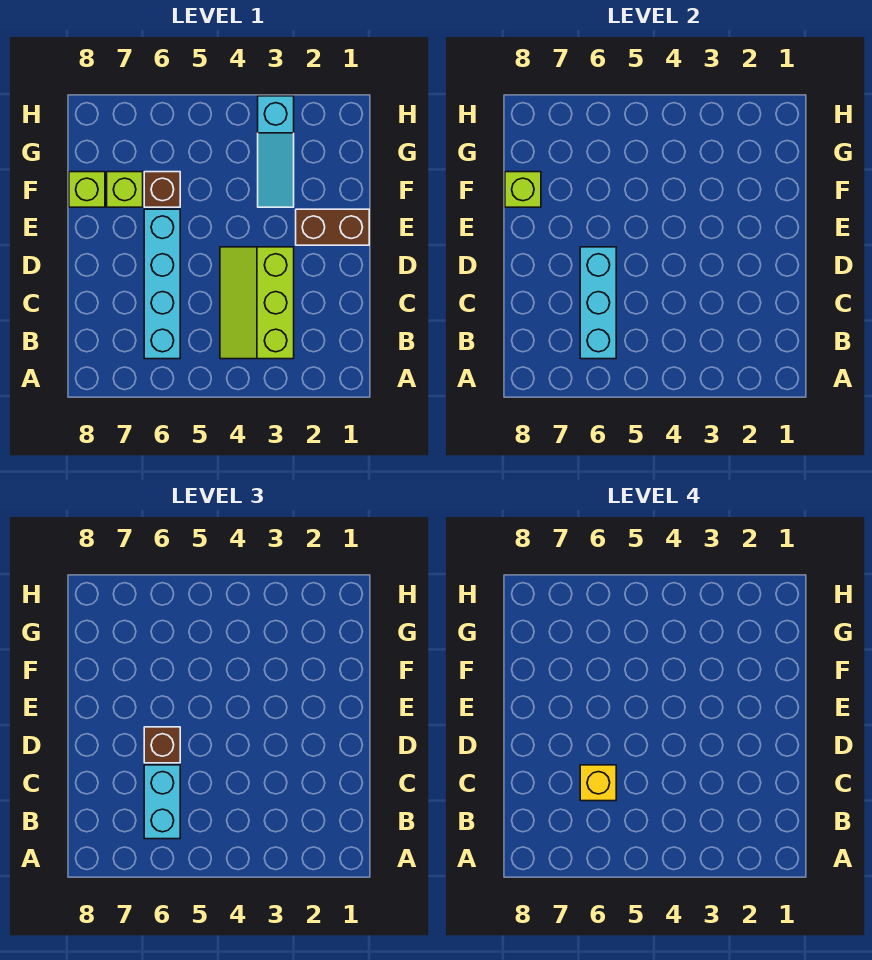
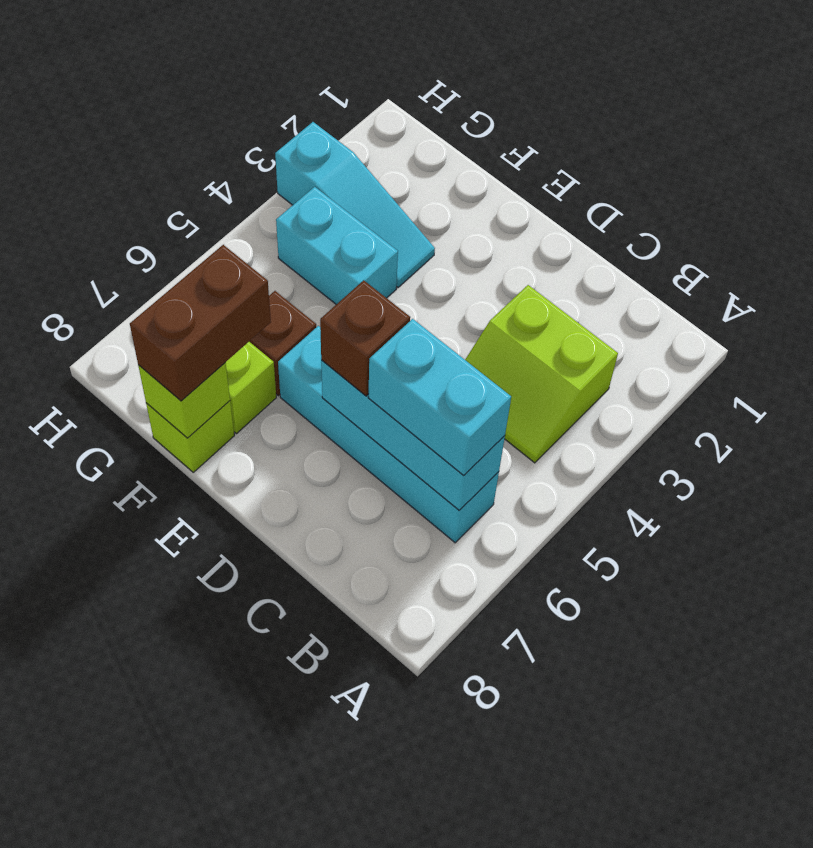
lime 2x3 slope [220,247,294,359] -> lime 2x2 slope [465,285,618,463]
yellow 1x1 brick [580,765,616,801] -> none
brown 1x2 brick [296,209,369,245] -> brown 1x2 brick moved to [130,245,271,401]
none -> cyan 1x2 brick [276,187,398,304]

